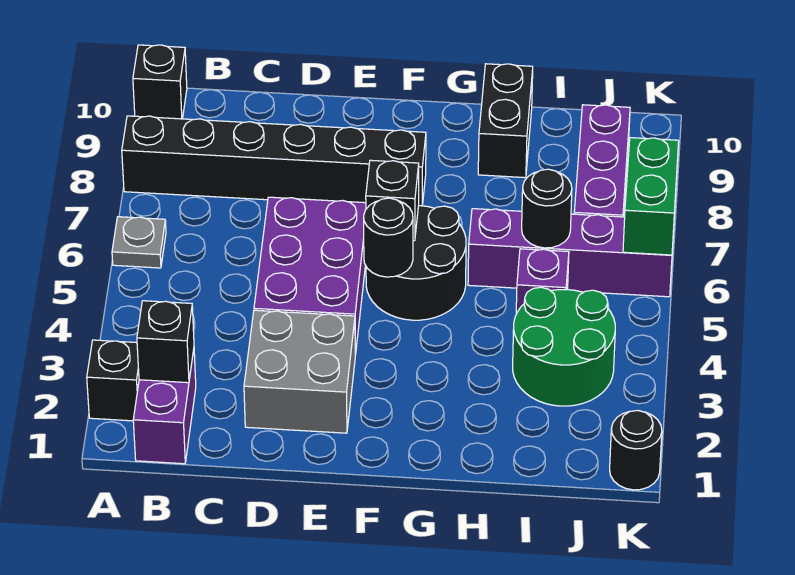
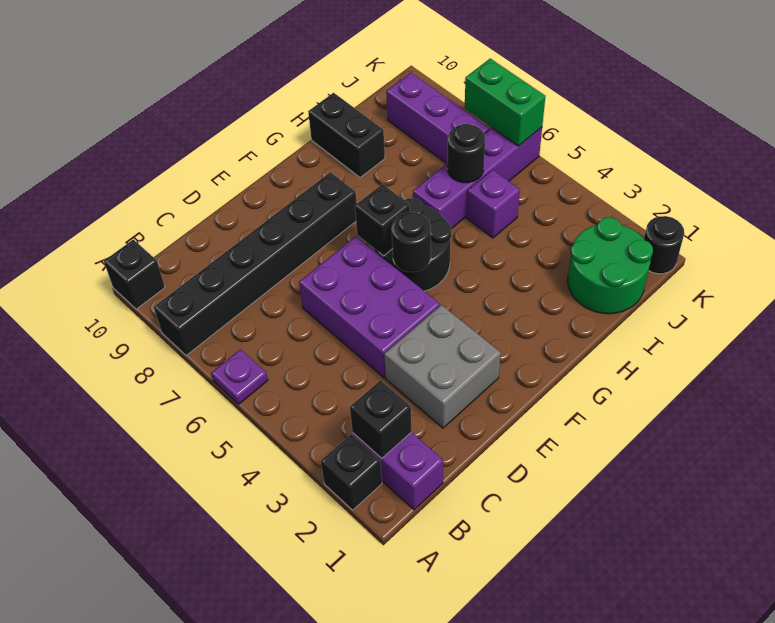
grey 1x1 plate [112,217,166,268] -> purple 1x1 plate [211,349,268,404]
green 2x2 round brick [513,287,615,406] -> green 2x2 round brick moved to [568,217,653,314]

